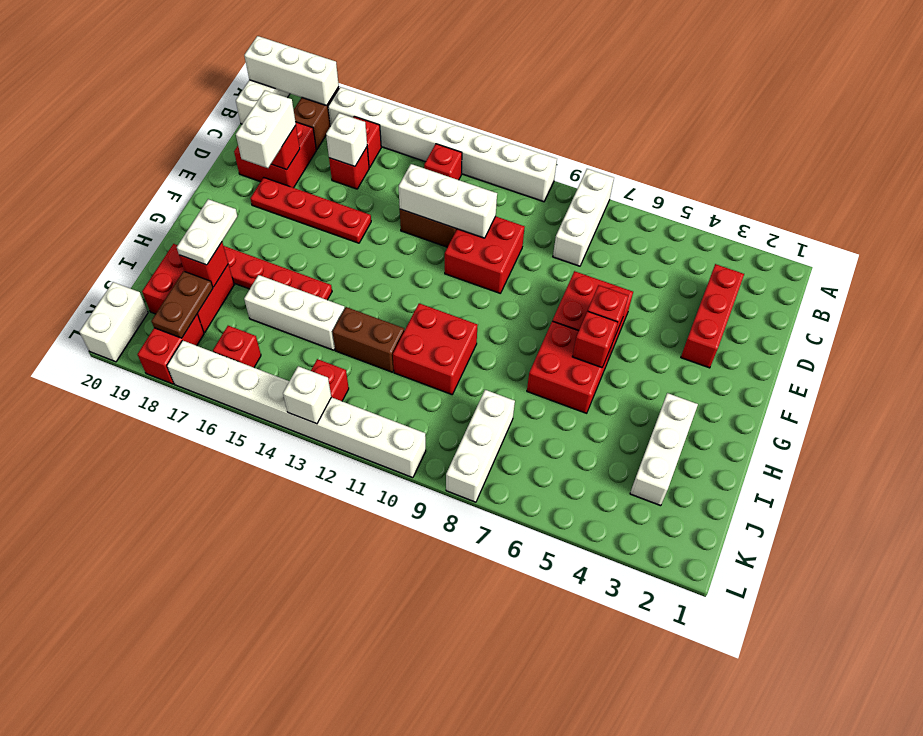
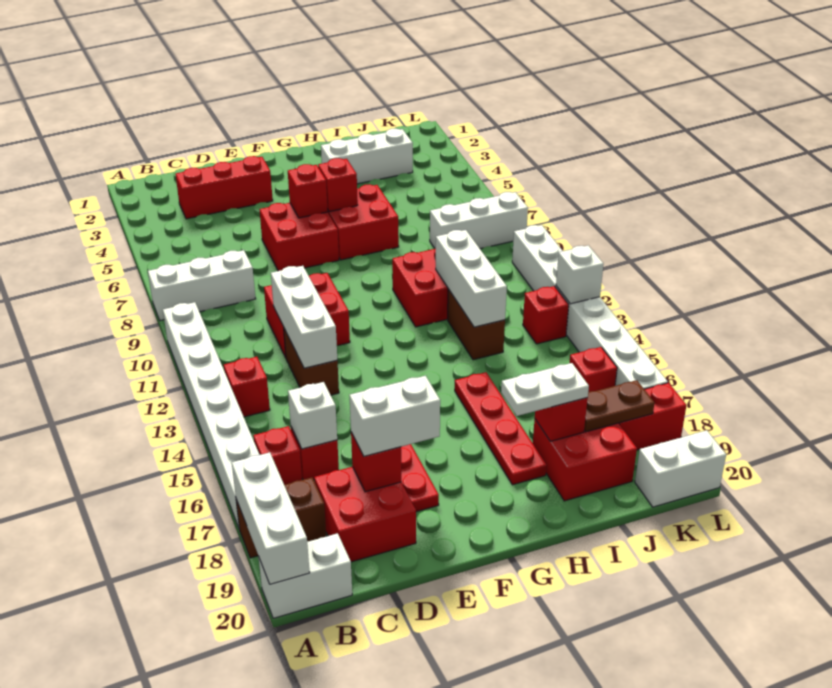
white 1x3 brick [244,275,345,350] -> white 1x3 brick moved to [436,230,507,327]

